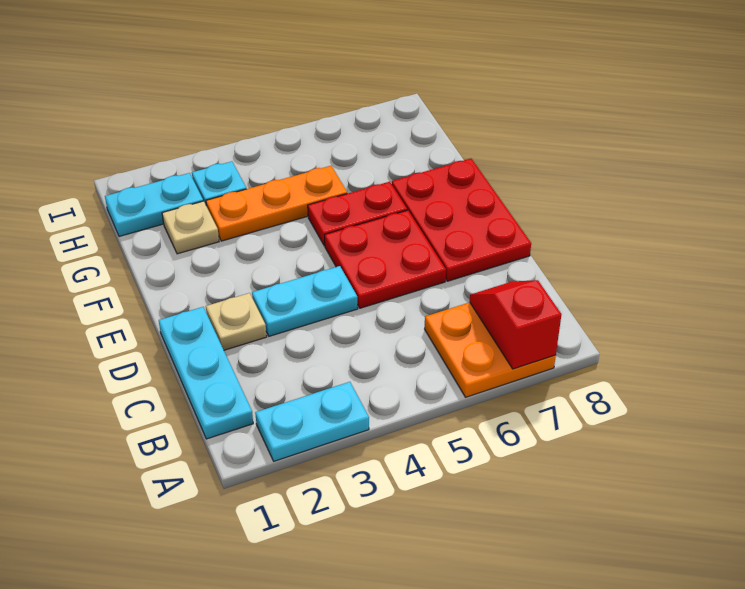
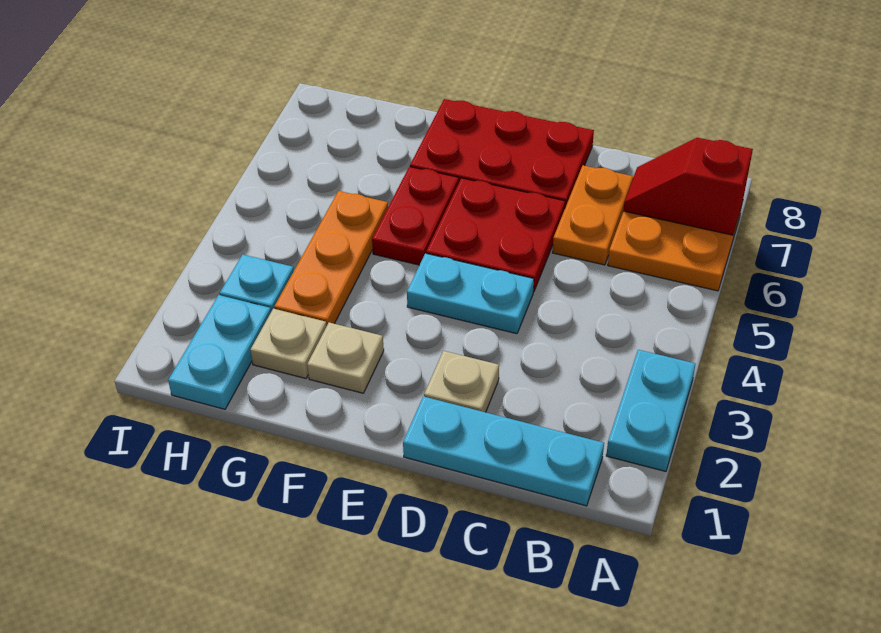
none -> orange 1x2 plate [553,165,633,265]
cyan 1x2 plate [252,266,358,336] -> cyan 1x2 plate turned to [407,253,534,334]
none -> tan 1x1 plate [307,322,384,393]

